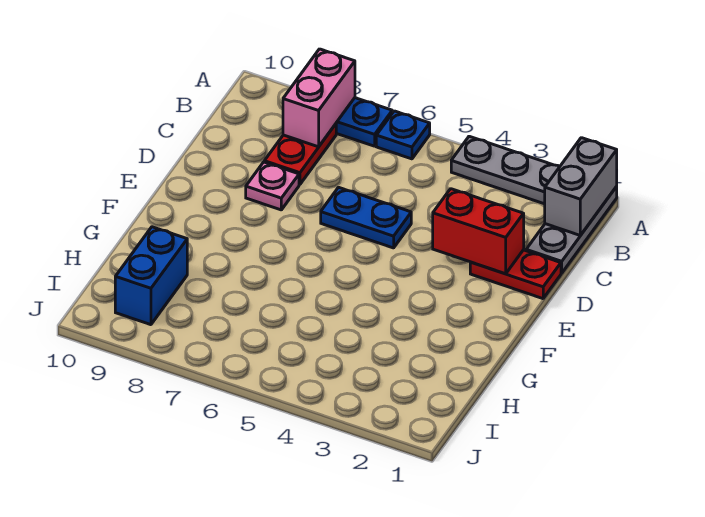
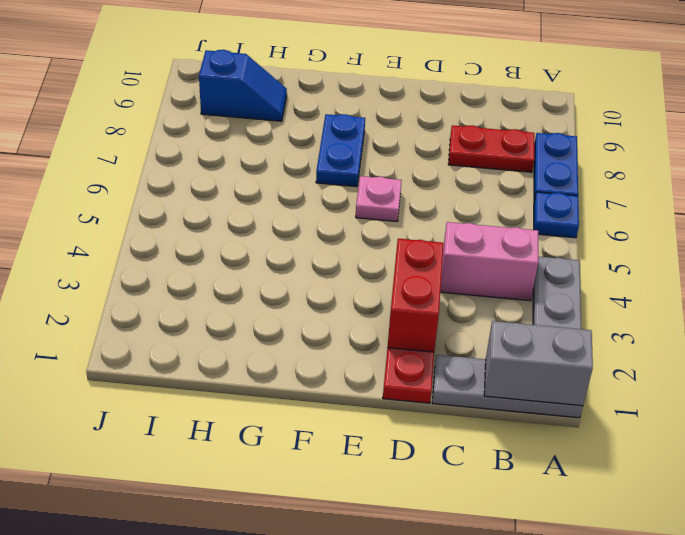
pink 1x2 brick [283,49,355,147] -> pink 1x2 brick moved to [440,222,538,301]
blue 1x2 plate [321,187,411,248] -> blue 1x2 plate moved to [316,114,365,187]
pink 1x1 plate [246,162,299,210] -> pink 1x1 plate moved to [356,176,402,221]
blue 1x2 brick [115,227,187,325] -> blue 1x2 slope [199,50,287,121]

